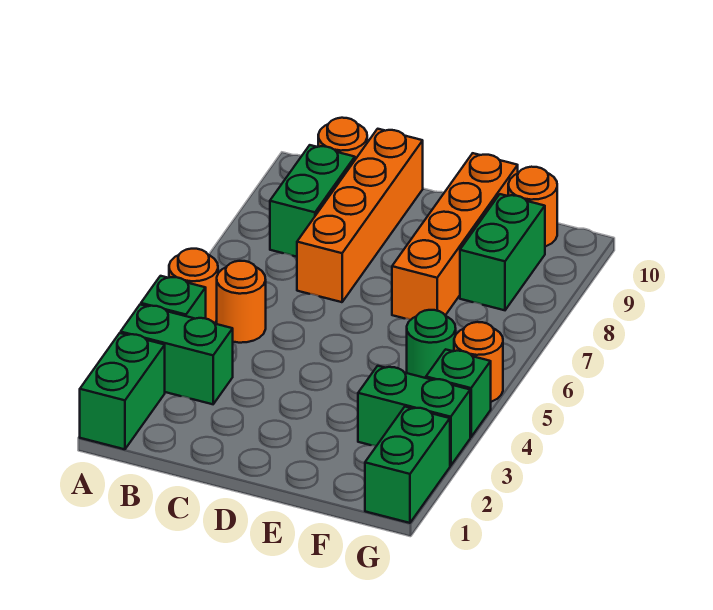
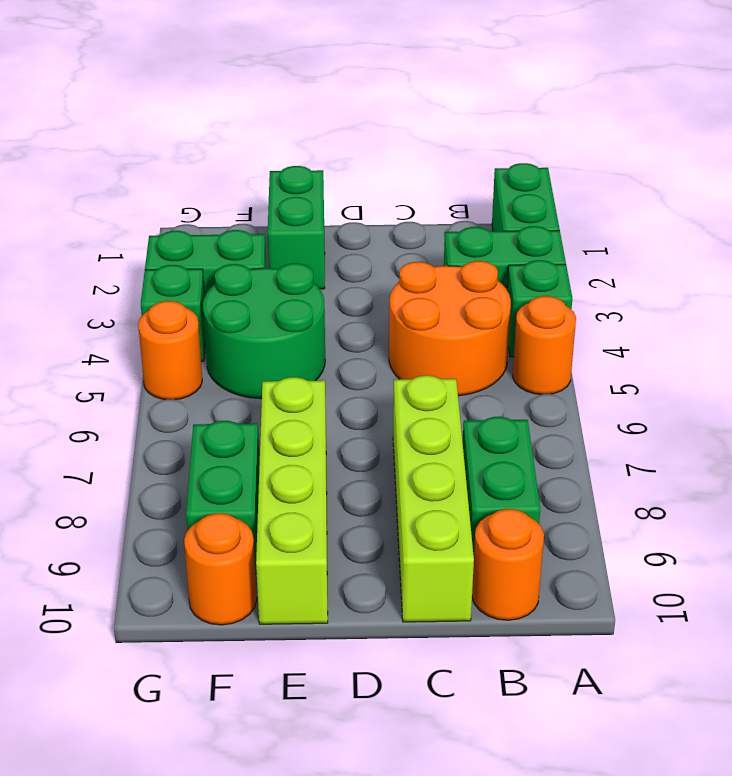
orange 1x1 round brick [217,261,266,343] -> orange 2x2 round brick [389,261,511,396]
orange 1x4 brick [297,129,423,302] -> lime 1x4 brick [393,375,474,622]
orange 1x4 brick [392,153,518,319] -> lime 1x4 brick [256,377,328,624]
green 1x1 round brick [407,310,456,378] -> green 2x2 round brick [203,263,325,399]
green 1x2 brick [365,407,450,523] -> green 1x2 brick moved to [268,166,325,289]

